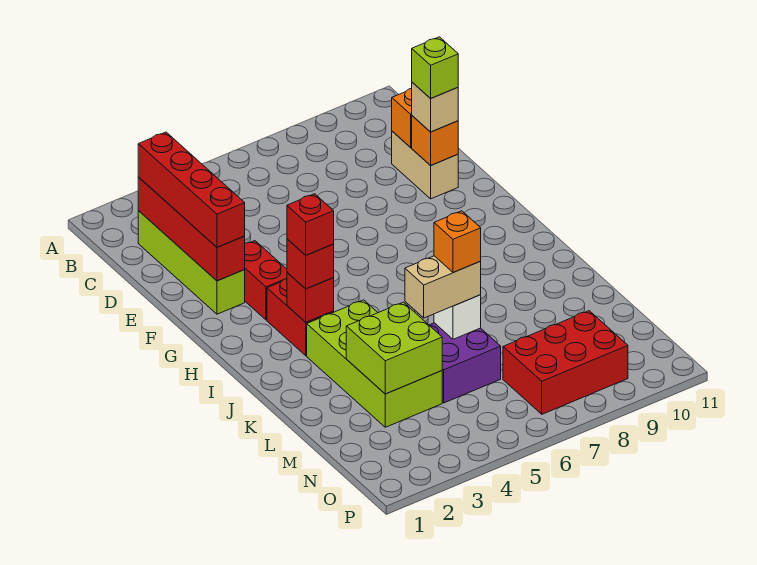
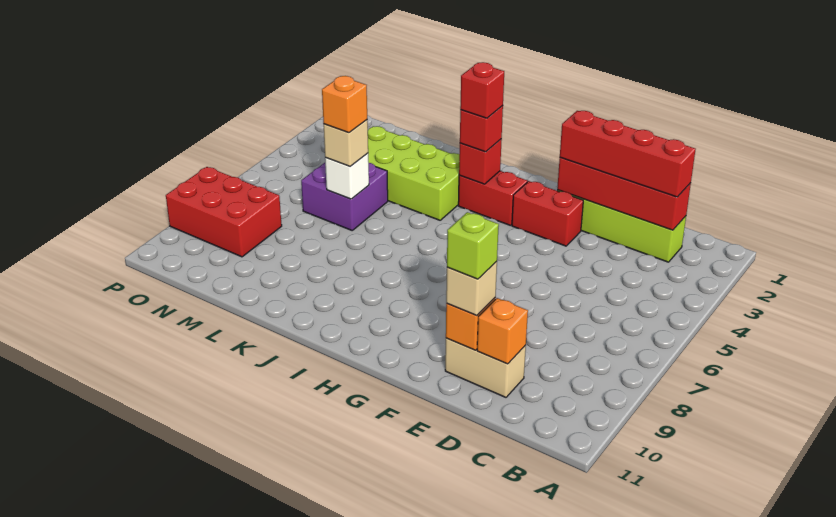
lime 2x2 brick [346,302,442,394] -> none
tan 1x2 brick [405,256,481,318] -> tan 1x1 brick [324,120,368,166]
red 2x3 brick [503,311,628,414] -> red 2x3 brick turned to [166,167,282,257]

